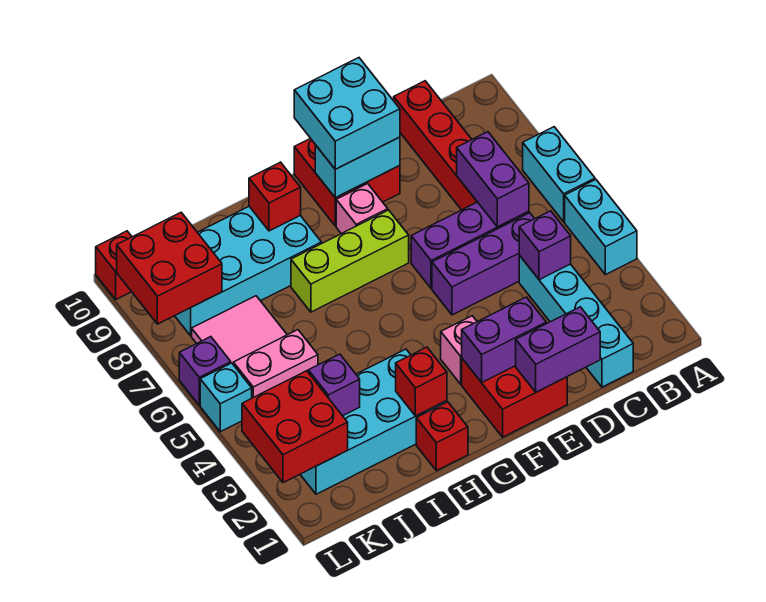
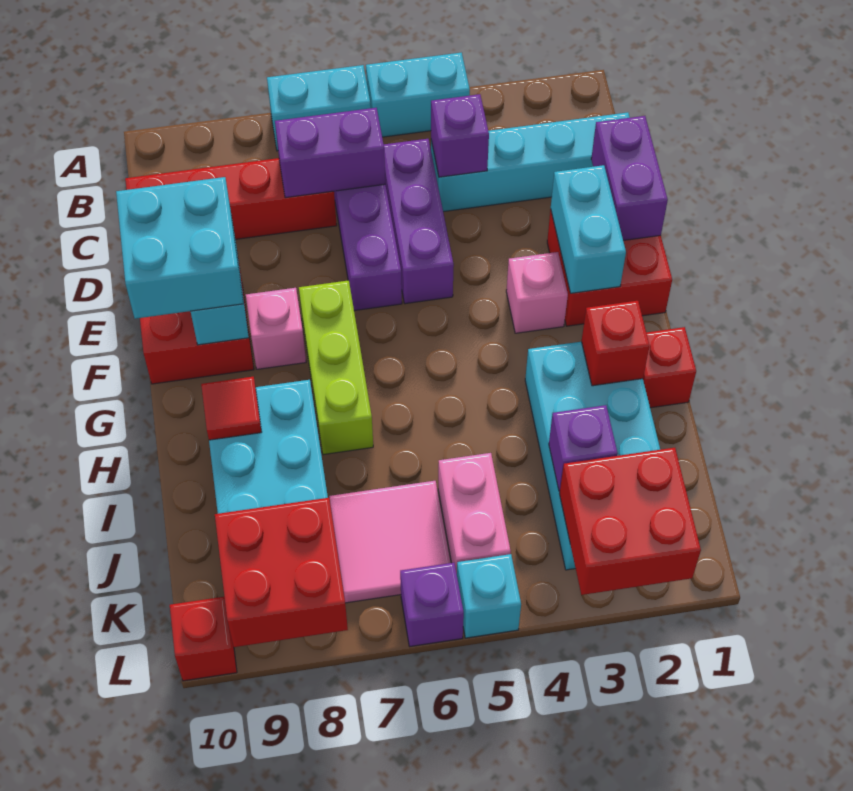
purple 1x2 brick [462,297,546,382] -> cyan 1x2 brick [551,165,626,293]
red 1x1 brick [249,162,301,231] -> red 1x1 tile [201,377,261,440]

